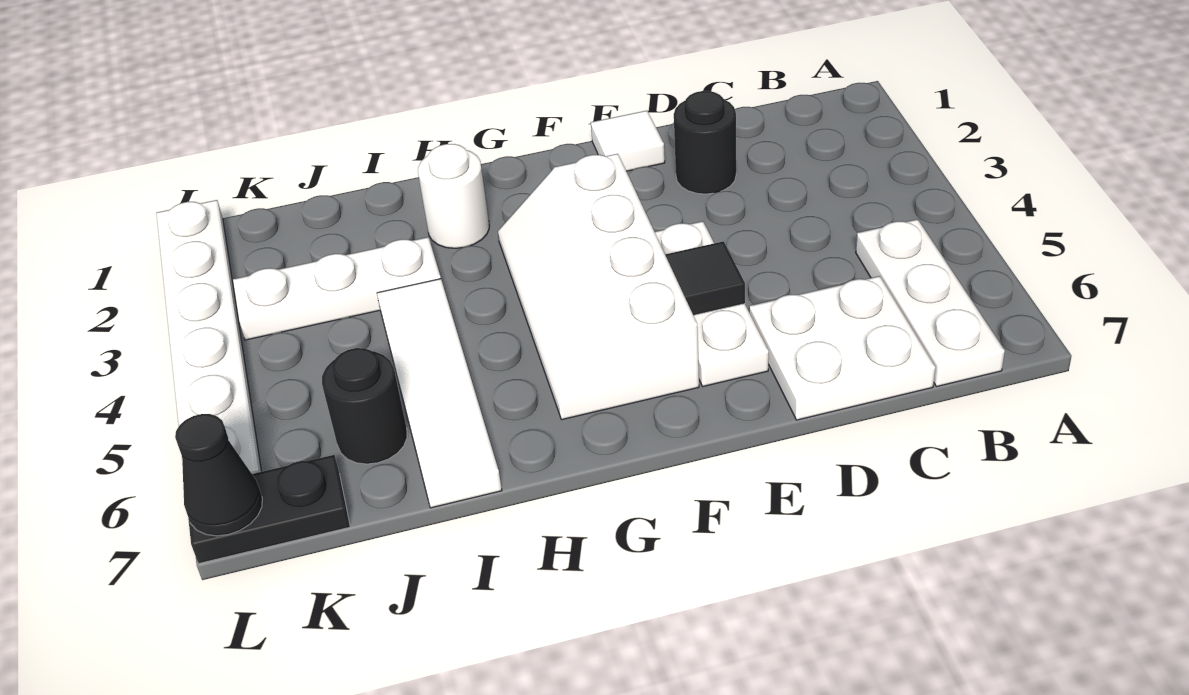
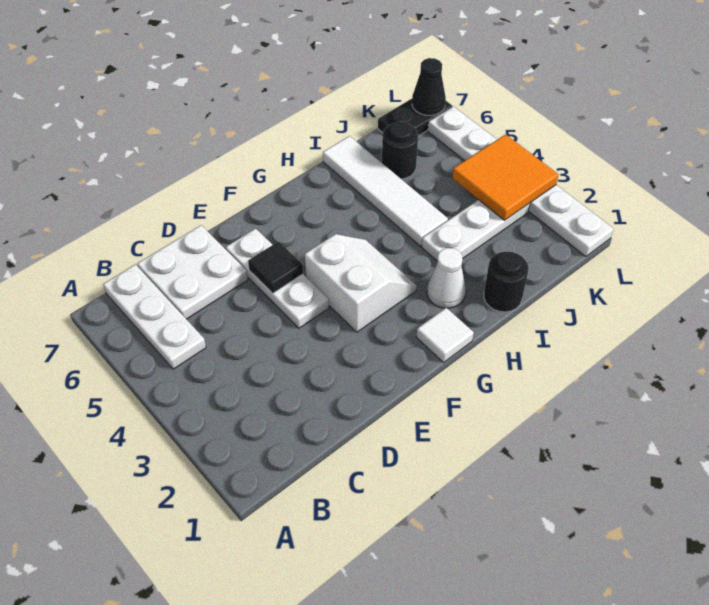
black 1x1 round brick [674,91,736,194] -> black 1x1 round brick moved to [484,252,528,312]
white 1x1 tile [591,111,665,171] -> white 1x1 tile moved to [416,308,474,363]
white 2x4 slope [498,153,699,420] -> white 2x2 slope [305,234,417,332]
white 1x1 round brick [418,144,489,248] -> white 1x1 cone [427,248,466,308]
none -> orange 2x2 tile [452,134,558,221]

